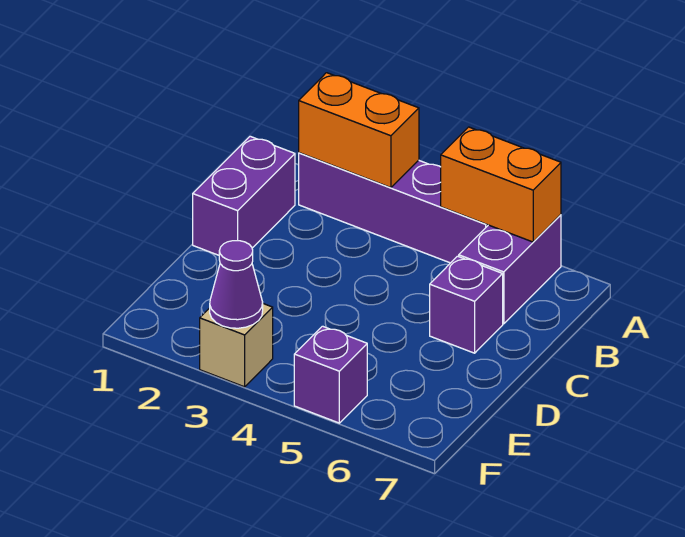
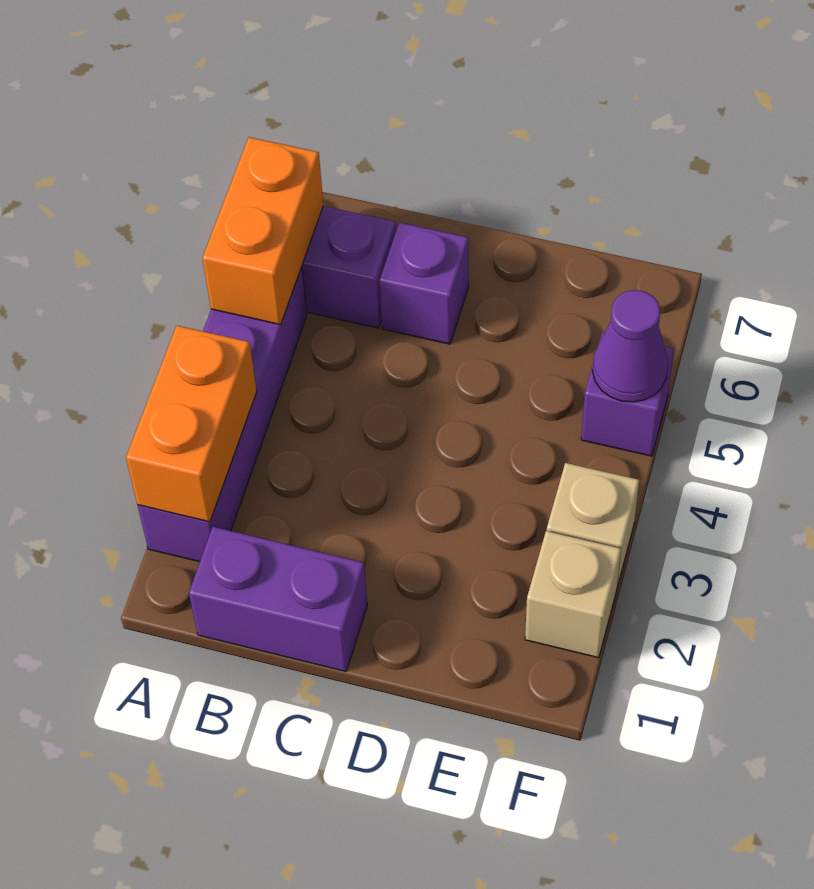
none -> tan 1x1 brick [525,531,621,658]
purple 1x1 cone [210,241,263,328] -> purple 1x1 cone moved to [593,290,668,402]

